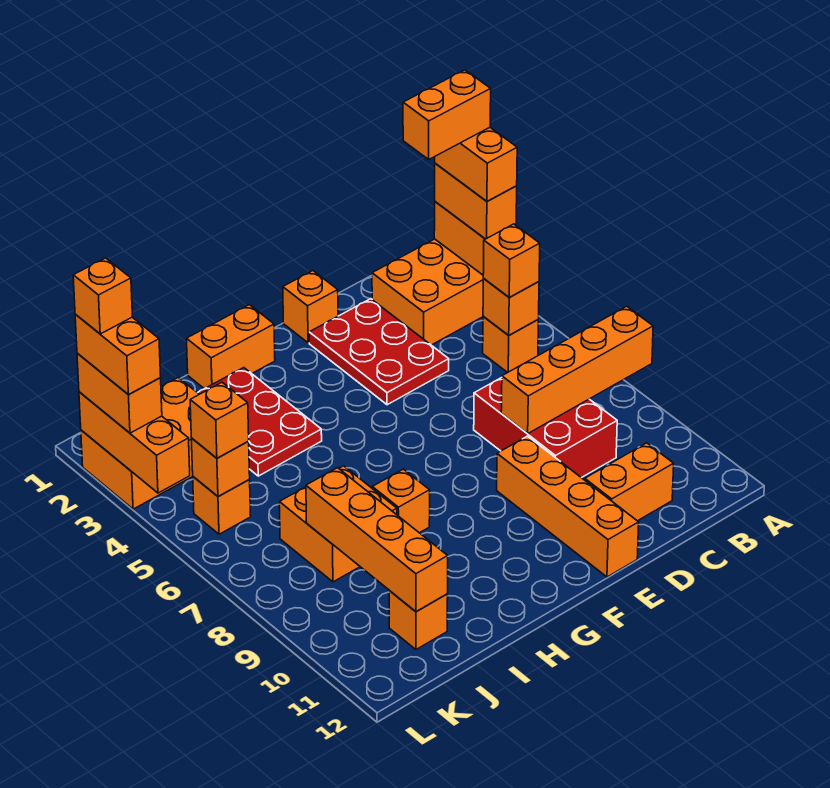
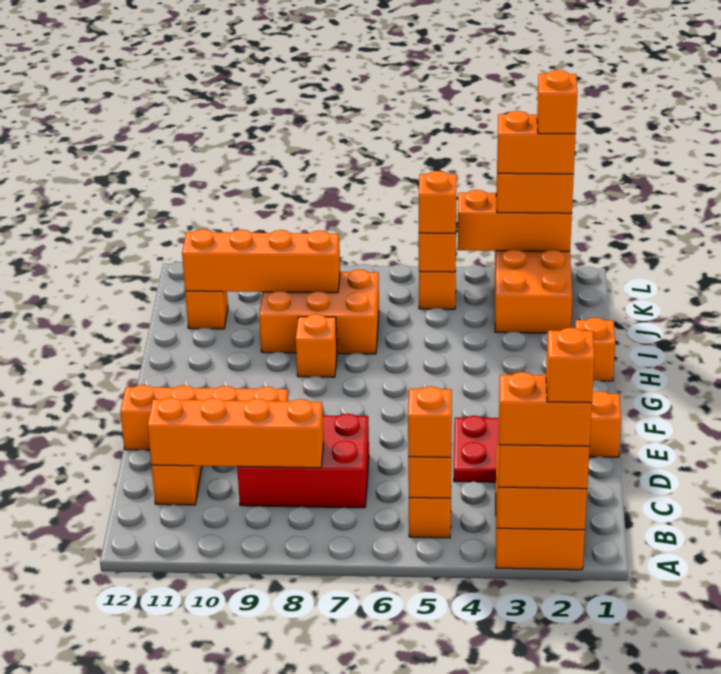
orange 1x2 brick [403,70,491,159] -> orange 1x1 brick [546,328,595,403]
orange 1x4 brick [501,306,653,434] -> orange 1x4 brick turned to [147,397,324,468]
orange 1x2 brick [187,305,275,389] -> orange 1x1 brick [575,318,615,381]
red 2x3 plate [198,368,322,476] -> none
orange 2x2 brick [279,466,397,582] -> orange 2x3 brick [259,269,379,354]

